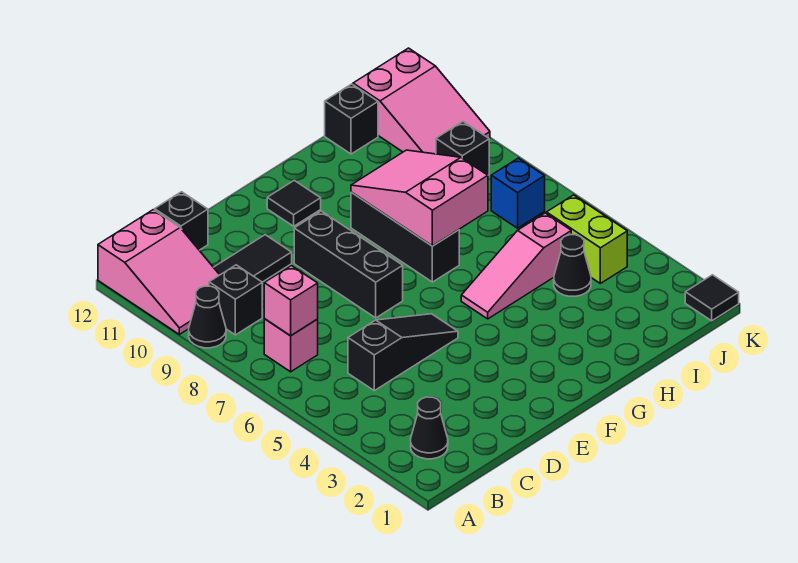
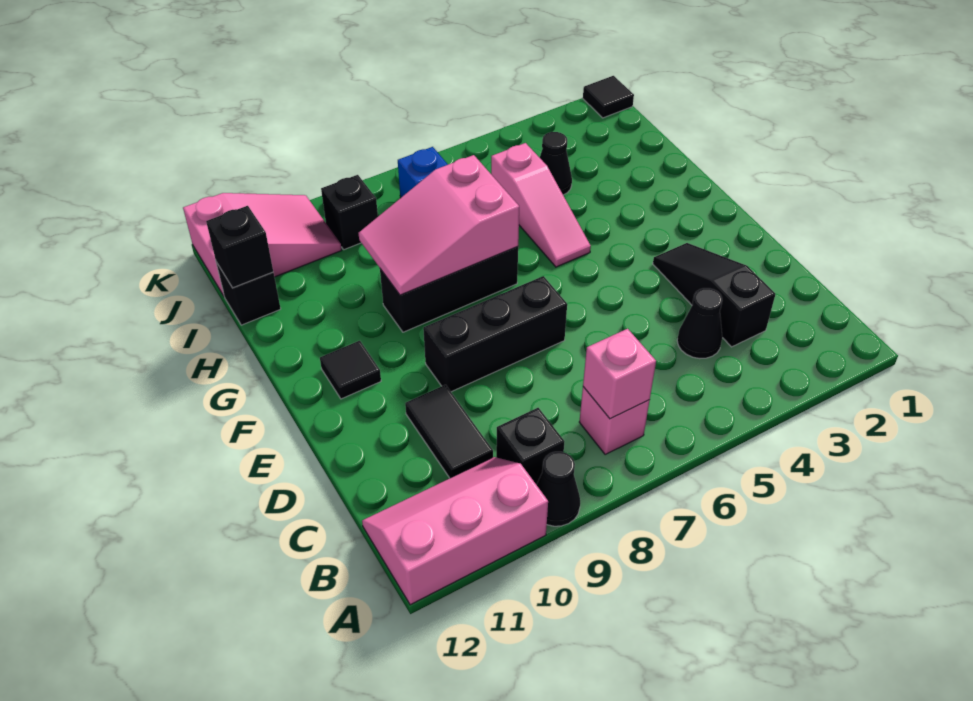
pink 2x3 slope [98,210,219,334] -> pink 2x3 slope turned to [362,457,548,605]
black 1x1 cone [411,397,448,459] -> black 1x1 cone moved to [677,288,722,359]
black 1x3 slope [348,314,458,391] -> black 1x3 slope moved to [653,243,775,347]
black 1x1 brick [155,192,208,250] -> black 1x1 brick moved to [206,206,273,288]
lime 1x2 brick [547,195,627,283] -> none

